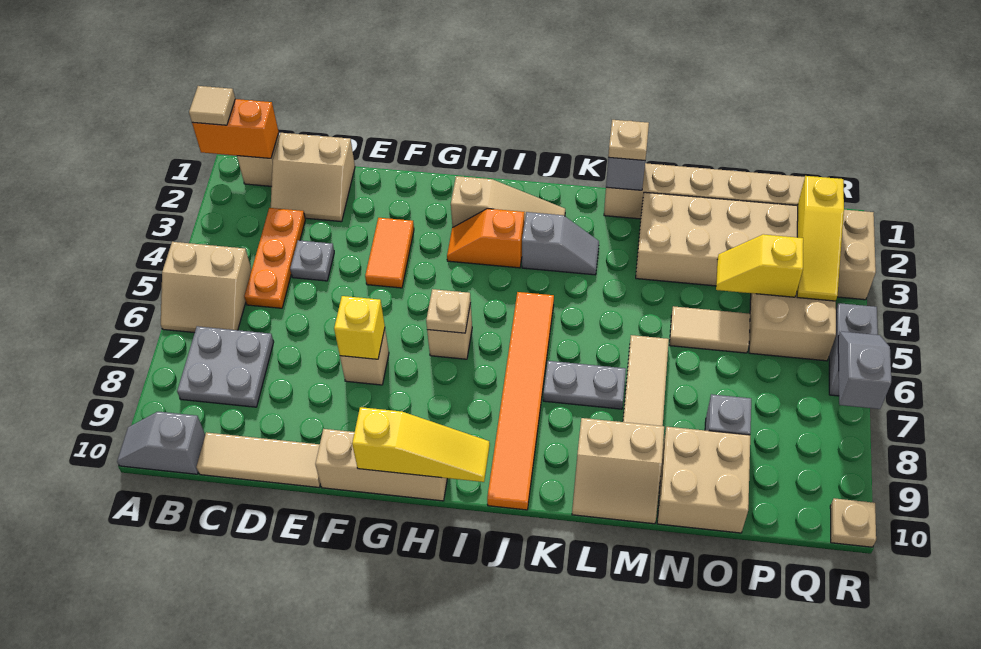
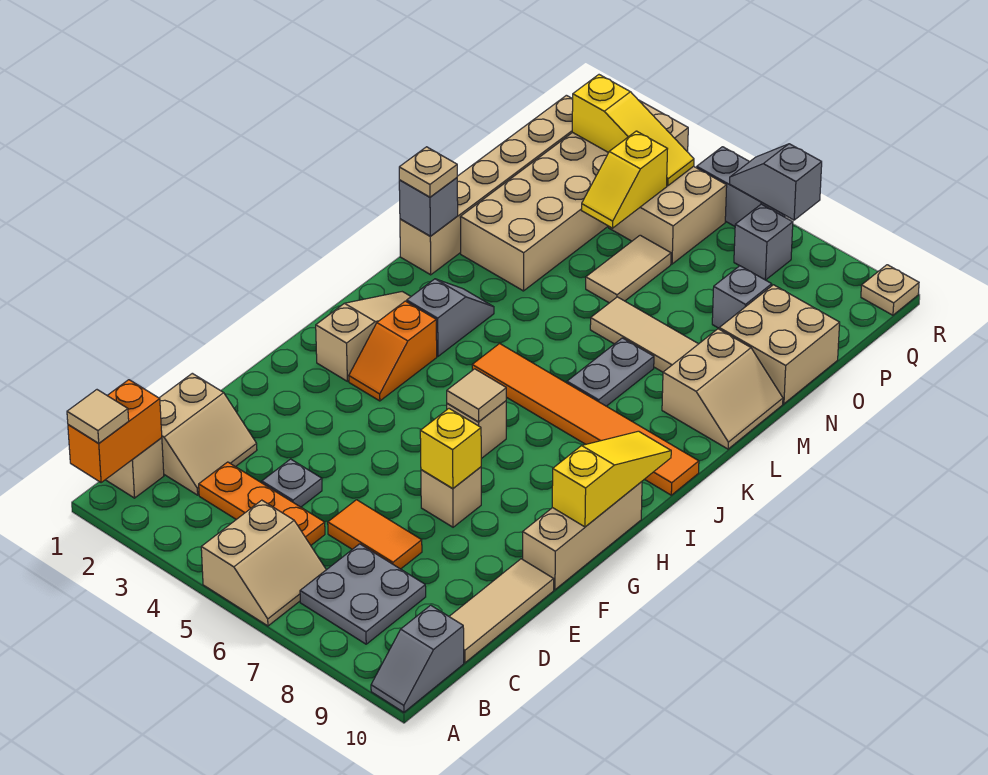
orange 1x2 tile [365,218,414,288] -> orange 1x2 tile moved to [328,500,422,569]
tan 1x1 plate [426,289,471,333] -> tan 1x1 tile [447,369,506,422]
none -> grey 1x1 brick [734,204,793,280]

